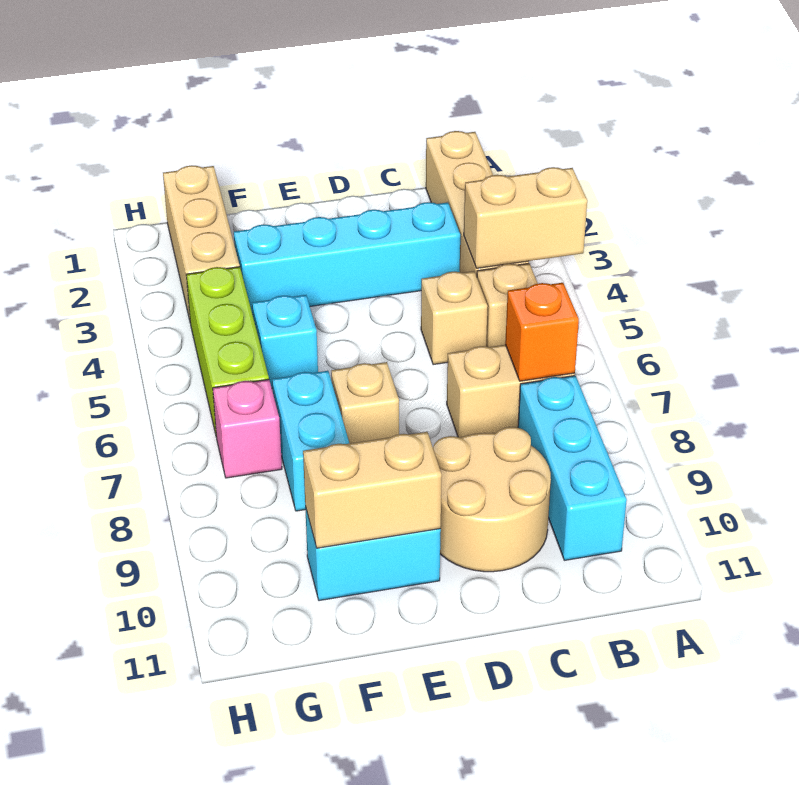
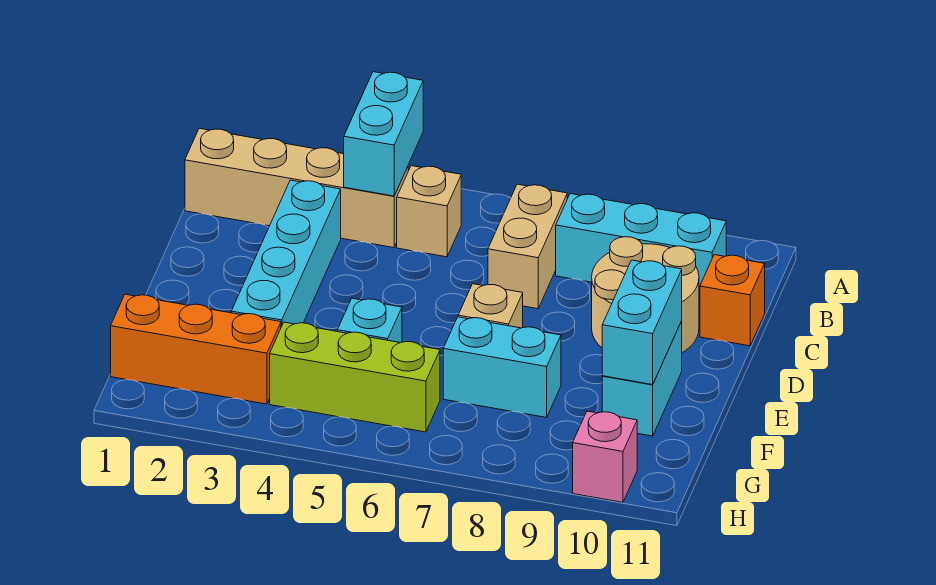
tan 1x2 brick [464,167,587,268] -> cyan 1x2 brick [344,72,423,196]
orange 1x1 brick [505,283,579,381] -> orange 1x1 brick moved to [700,255,765,346]
tan 1x1 brick [421,271,488,365] -> none
tan 1x2 brick [303,432,442,548] -> cyan 1x2 brick [602,260,682,385]
tan 1x3 brick [163,165,240,320] -> orange 1x3 brick [111,294,281,404]
pink 1x1 brick [213,379,282,478] -> pink 1x1 brick moved to [573,411,637,502]

